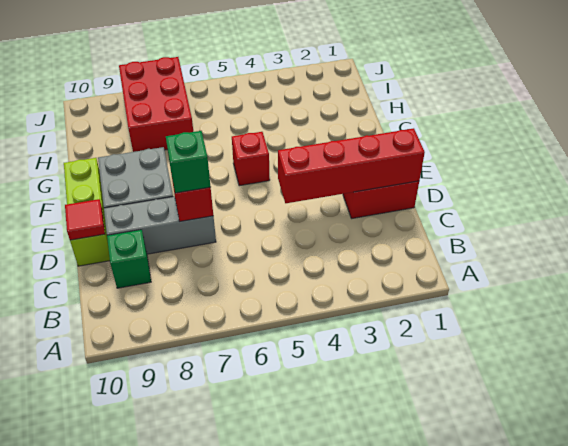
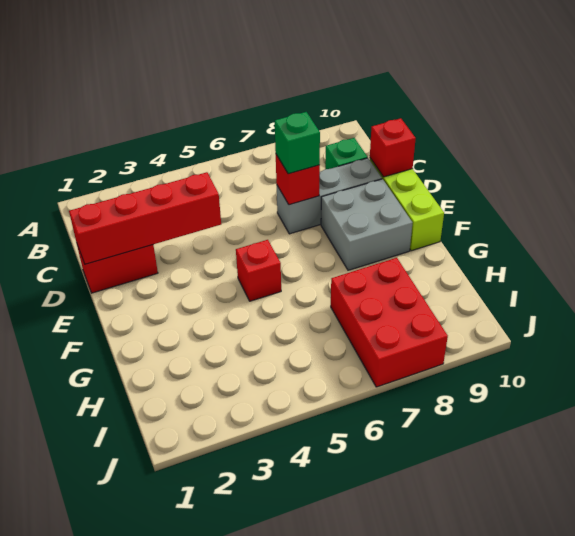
red 1x1 tile [65,199,105,240] -> red 1x1 brick [370,118,416,177]

